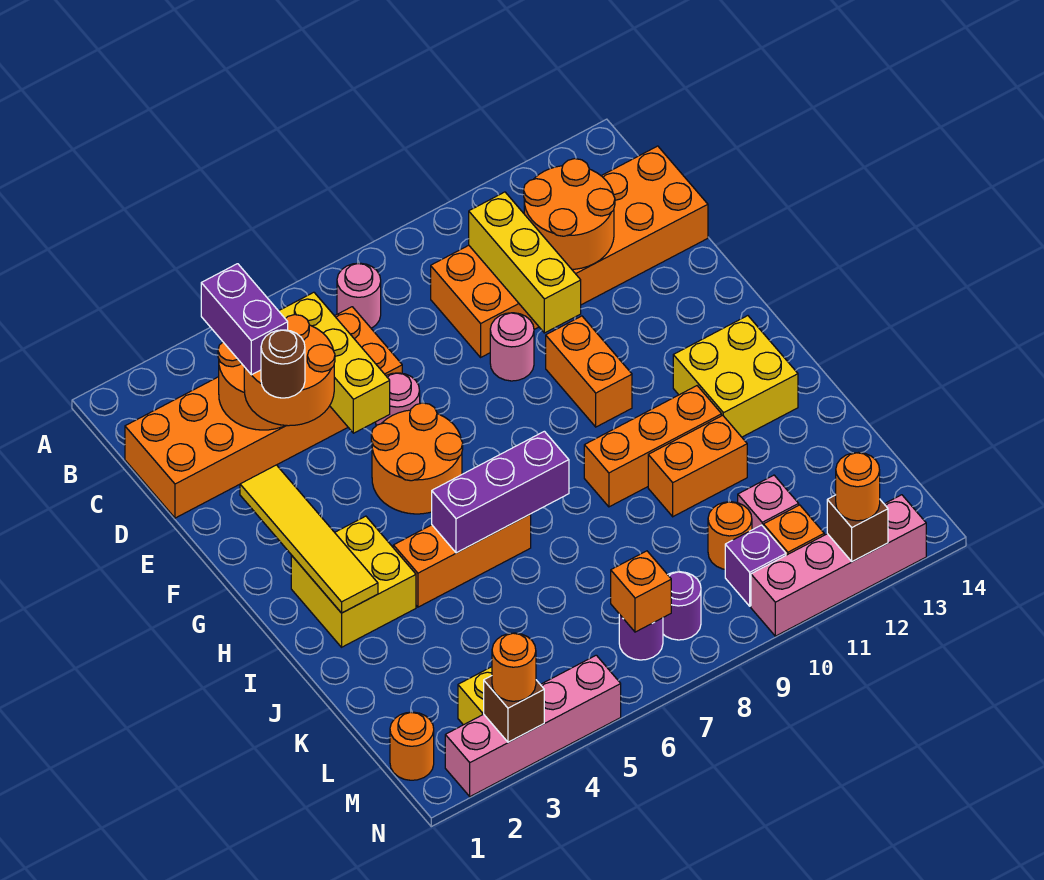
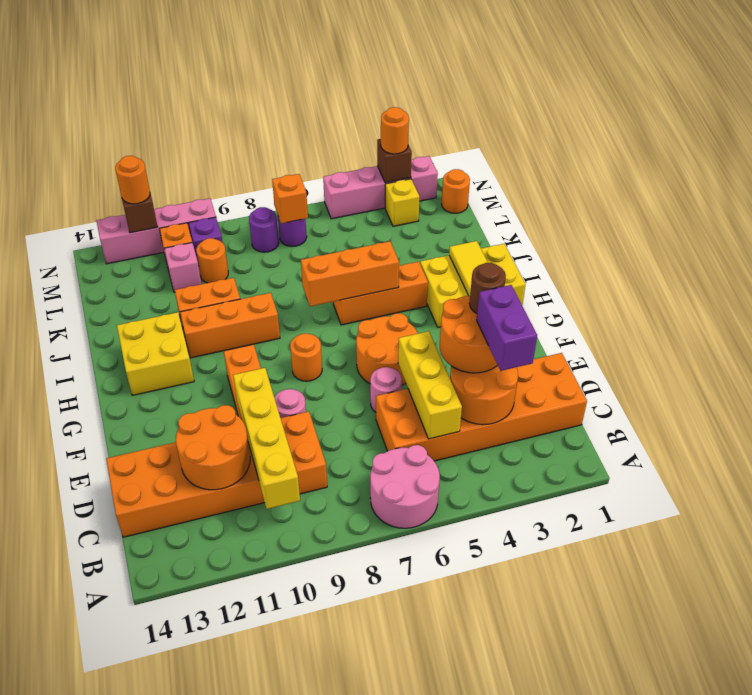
pink 1x1 round brick [337,263,381,328] -> pink 2x2 round brick [370,445,440,528]
yellow 1x3 brick [469,192,581,333] -> yellow 1x4 brick [233,368,300,509]
none -> orange 1x1 round brick [290,334,322,381]
yellow 2x2 brick [291,516,416,647] -> yellow 2x3 brick [420,244,526,327]
purple 1x3 brick [432,431,569,553] -> orange 1x3 brick [301,241,399,306]

